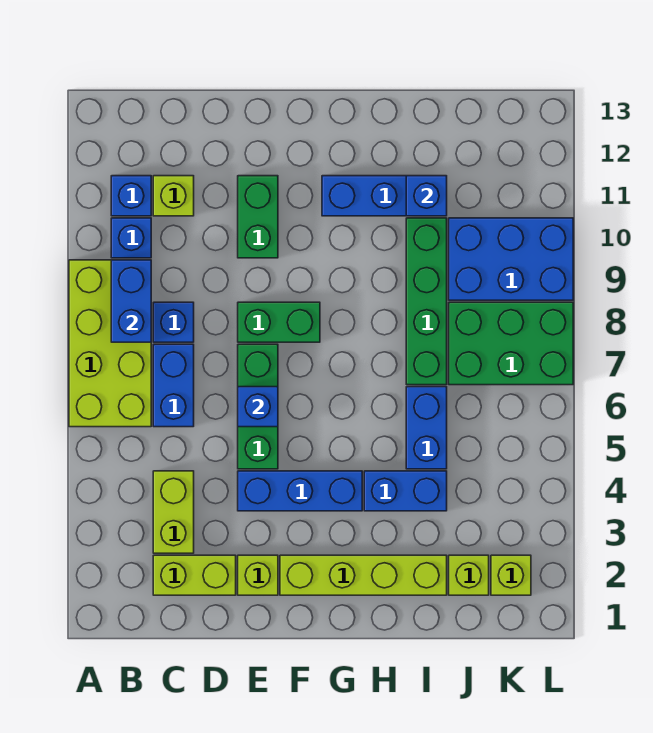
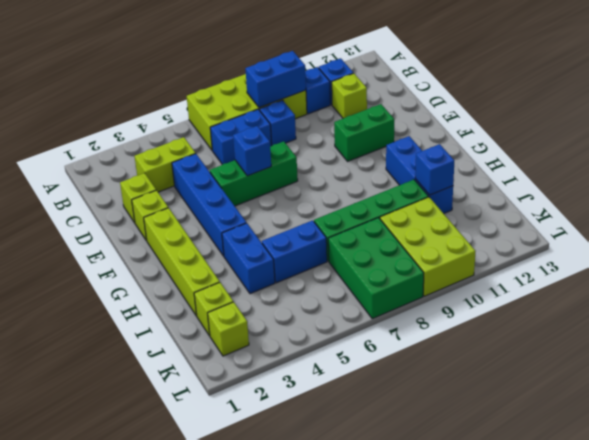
lime 1x2 brick [153,555,236,595] -> lime 1x1 brick [120,173,156,223]
blue 1x3 brick [238,471,362,511] -> blue 1x4 brick [172,154,246,256]
green 1x2 brick [238,302,320,342] -> none
blue 2x3 brick [449,218,573,300] -> lime 2x3 brick [380,197,476,296]

